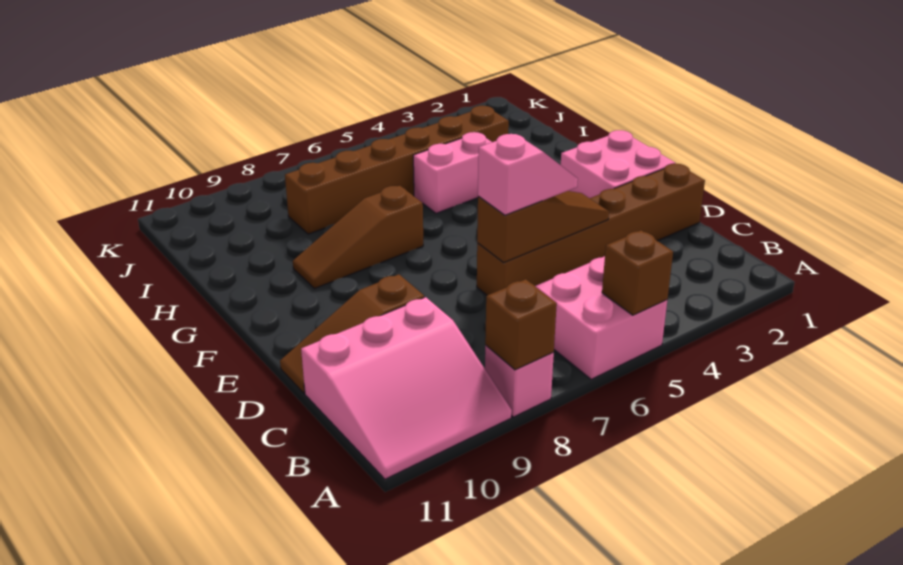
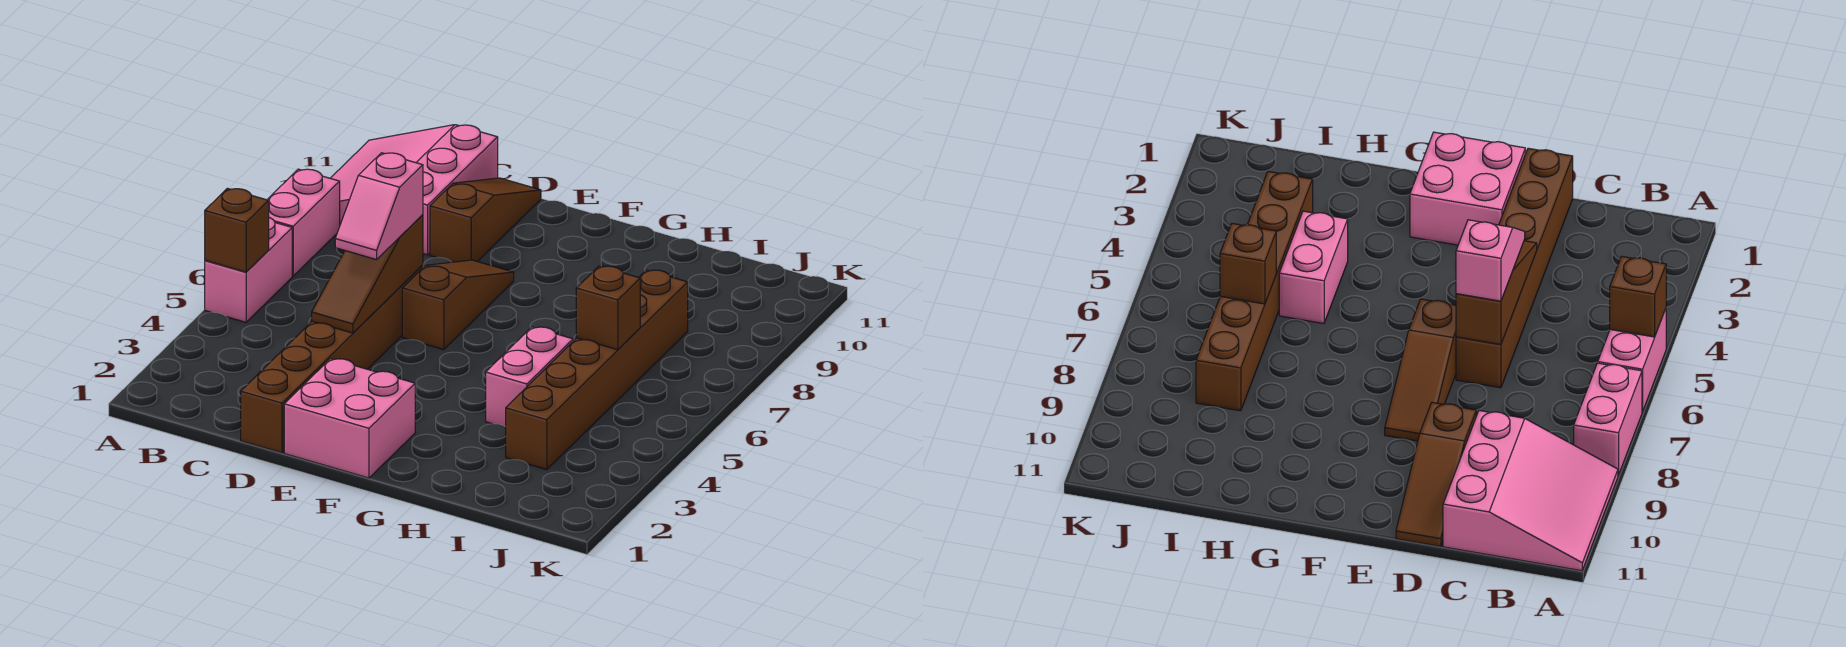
pink 2x2 brick [536,256,667,379] -> pink 1x2 brick [205,217,292,322]
pink 1x1 brick [485,346,554,417] -> pink 1x2 brick [267,169,340,276]
brown 1x1 brick [485,279,557,370] -> brown 1x1 brick moved to [576,266,640,350]
brown 1x3 slope [293,186,423,289] -> brown 1x3 slope moved to [402,260,514,350]

